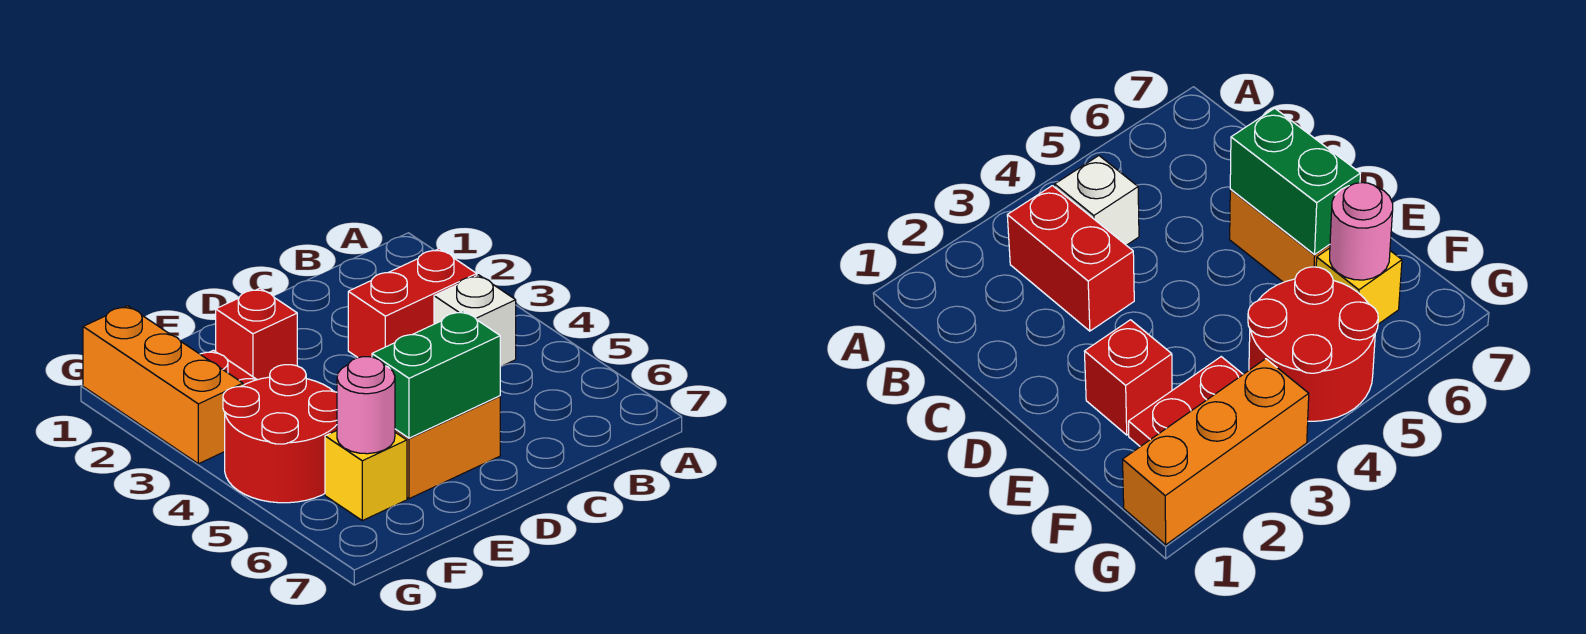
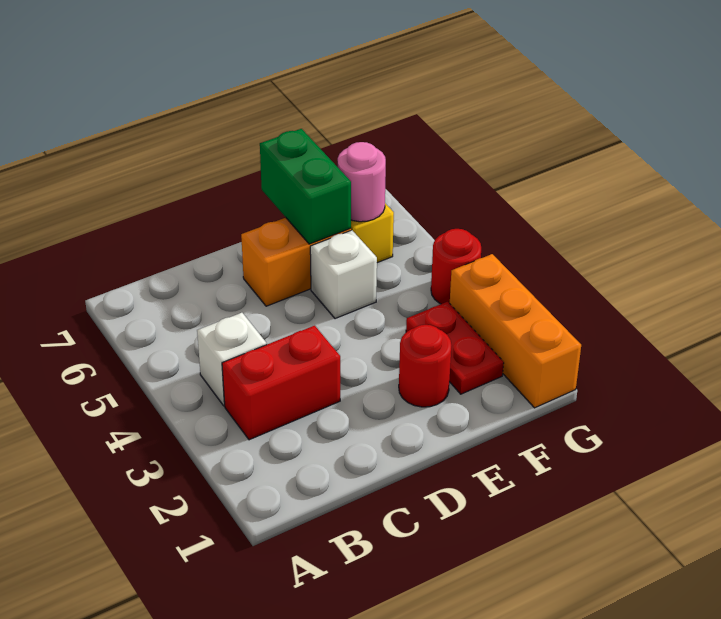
green 1x2 brick [372,311,500,438] -> green 1x2 brick turned to [260,129,351,244]
red 1x1 brick [216,288,297,380] -> red 1x1 round brick [399,325,451,407]
none -> white 1x1 brick [310,230,377,319]
red 2x2 round brick [223,365,337,503] -> red 1x1 round brick [431,229,481,304]

